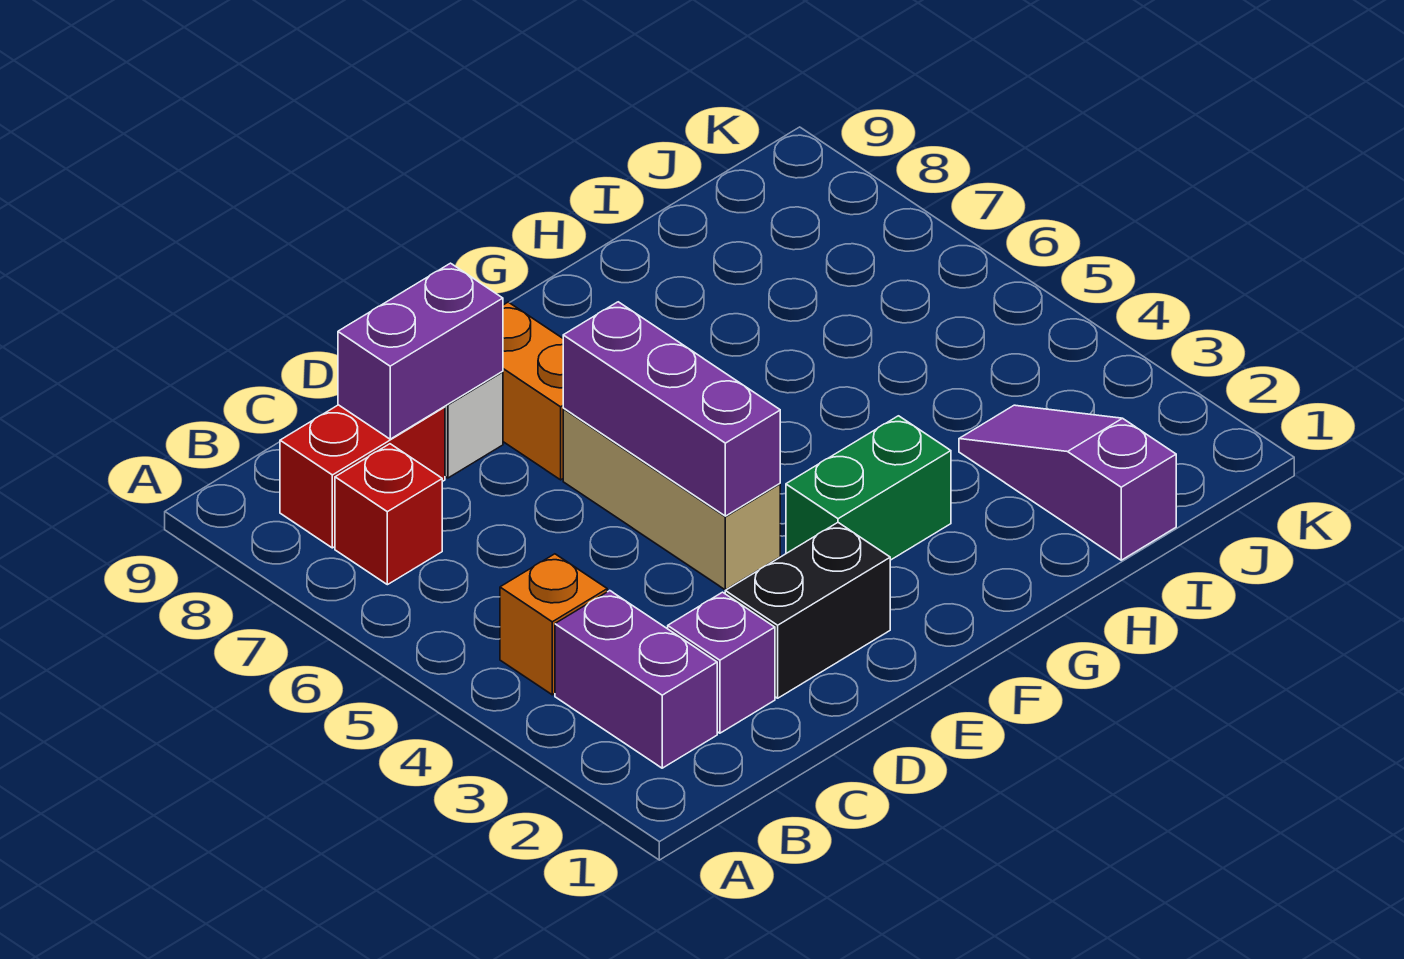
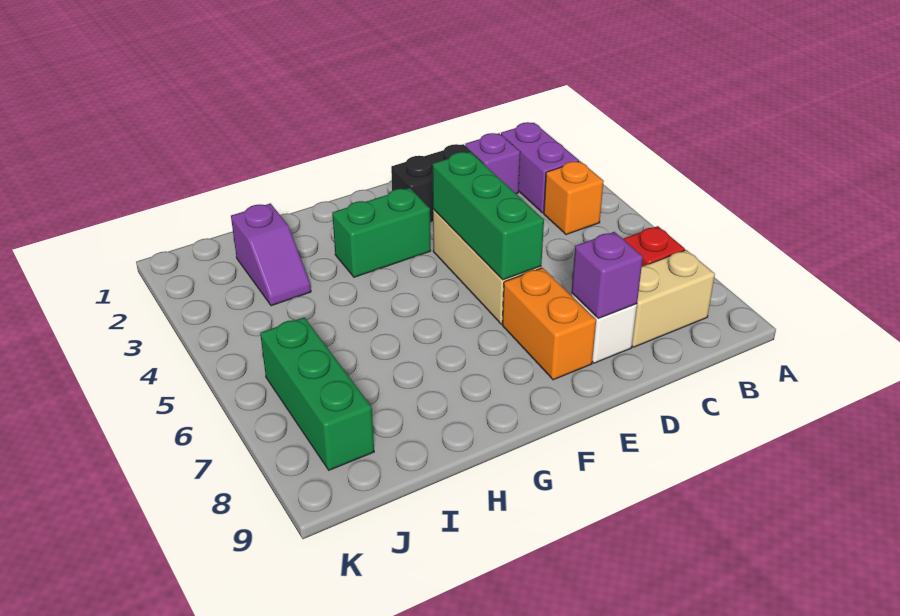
red 1x2 brick [280,405,445,548] -> tan 1x2 brick [632,250,715,347]
purple 1x2 brick [338,263,503,439] -> purple 1x1 brick [571,232,643,318]
purple 1x3 brick [563,302,780,516] -> green 1x3 brick [433,152,544,280]
purple 1x3 slope [959,405,1176,560] -> purple 1x2 slope [231,203,311,306]
none -> green 1x3 brick [260,317,374,470]

